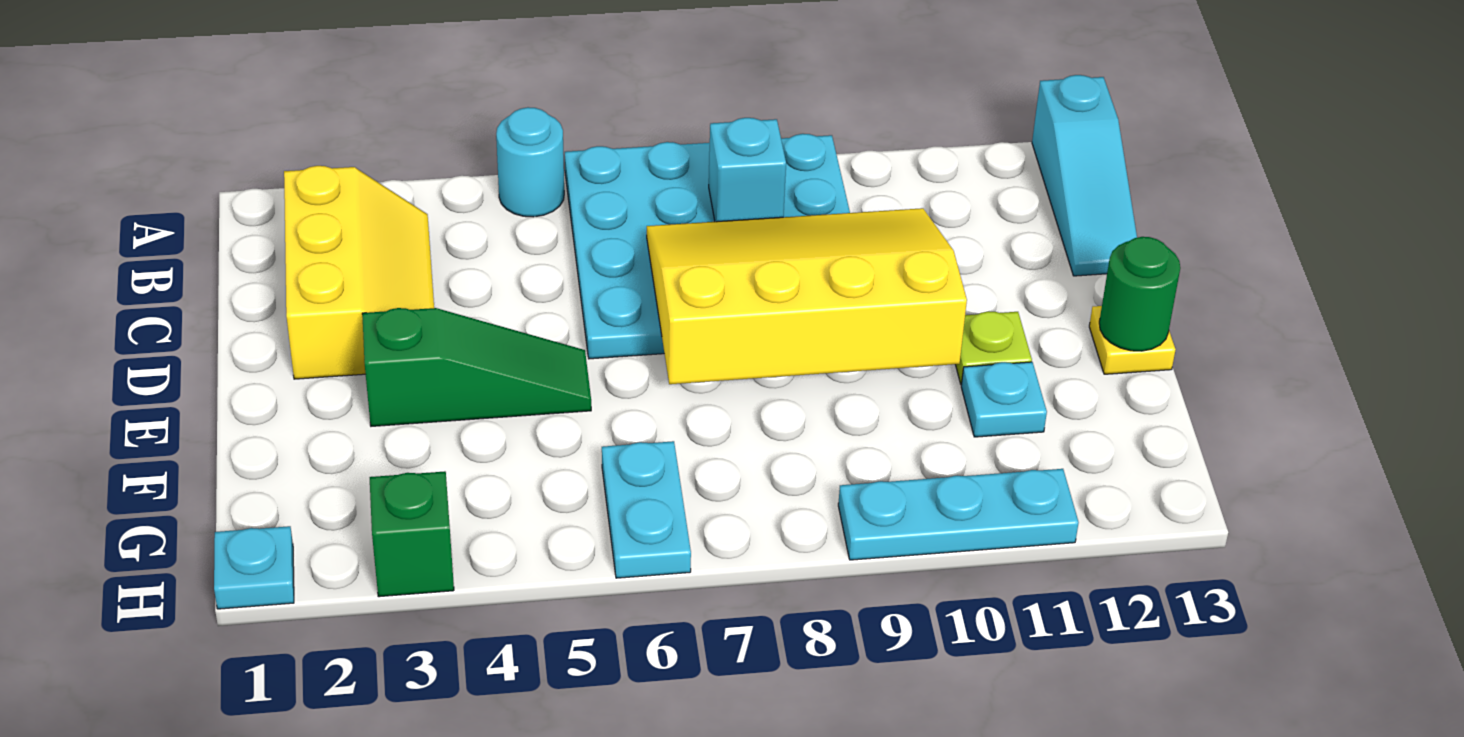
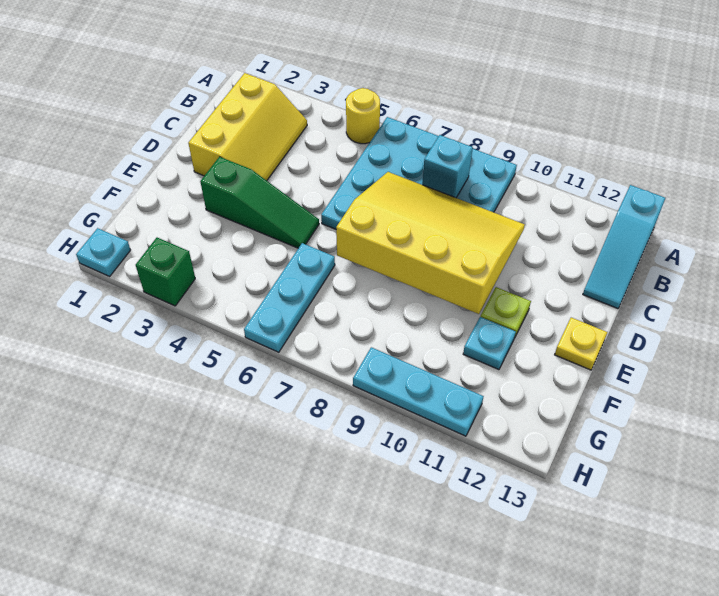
cyan 1x1 round brick [496,107,564,217] -> yellow 1x1 round brick [346,88,380,144]
green 1x1 round brick [1099,237,1180,351] -> none
cyan 1x2 plate [602,441,691,578] -> cyan 1x3 plate [244,243,335,352]

